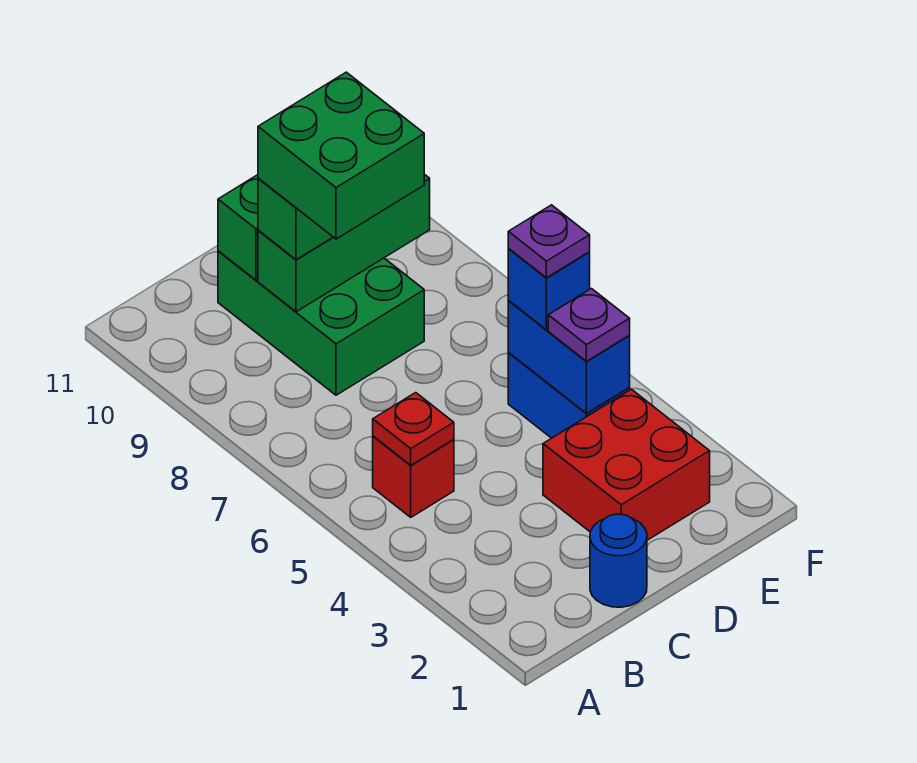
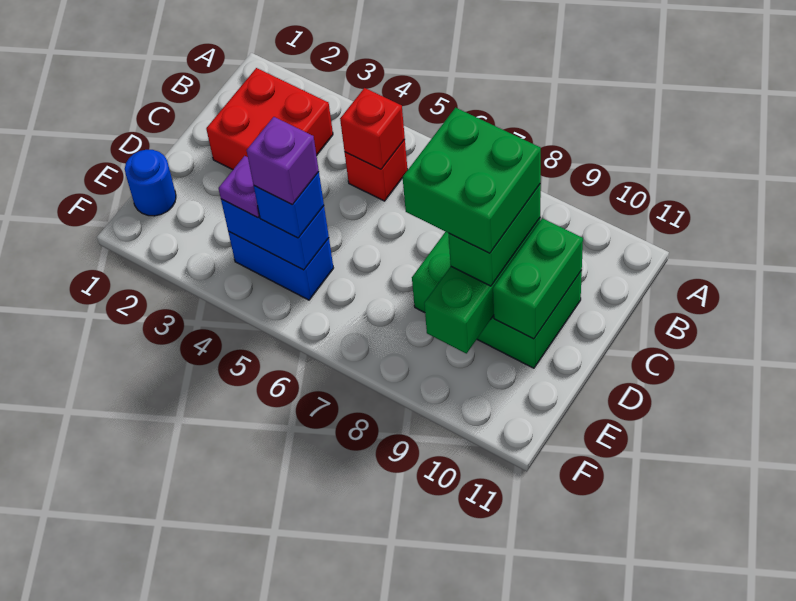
red 1x1 plate [373,393,454,465] -> red 1x1 brick [340,88,405,169]
blue 1x1 round brick [590,514,647,607] -> blue 1x1 round brick moved to [125,150,176,216]
red 2x2 brick [543,389,710,540] -> red 2x2 brick moved to [206,68,333,170]
purple 1x1 plate [508,205,590,278] -> purple 1x1 brick [247,117,319,205]

